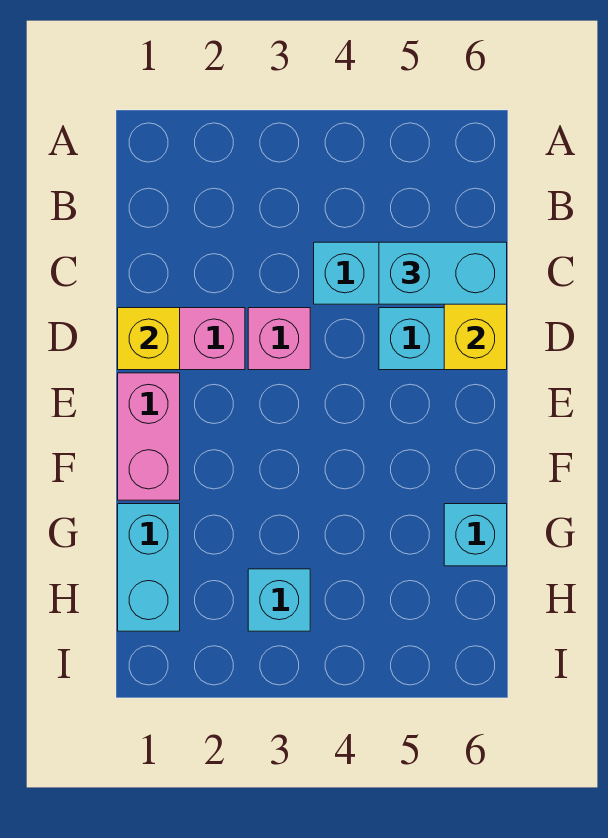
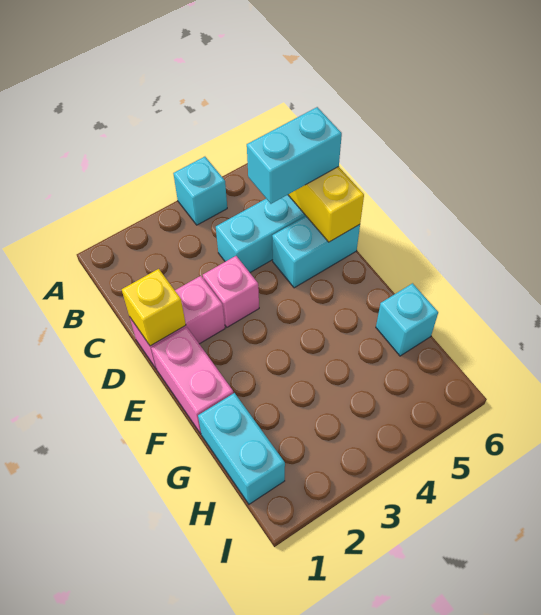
cyan 1x1 brick [248,569,310,631] -> cyan 1x1 brick moved to [173,157,227,225]

